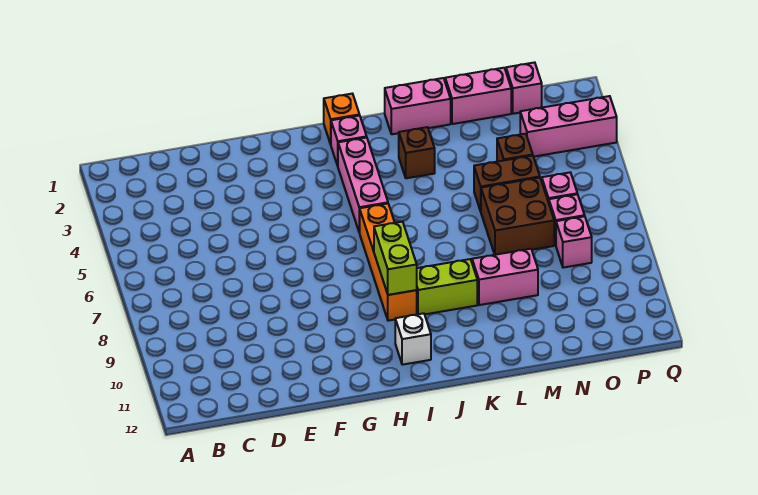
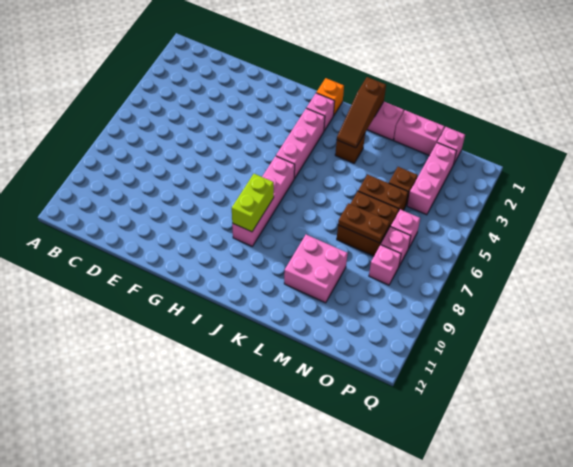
orange 1x4 brick [359,204,417,321] -> pink 1x4 brick [232,156,295,246]
white 1x1 brick [395,313,431,365] -> none
lime 1x2 brick [417,259,477,314] -> none
none -> brown 1x3 slope [337,77,386,148]
pink 1x2 brick [472,249,538,305] -> pink 2x2 brick [284,234,348,303]
none -> brown 1x2 plate [338,203,390,243]
pink 1x3 brick [520,96,617,157] -> pink 1x3 brick turned to [407,143,457,215]

